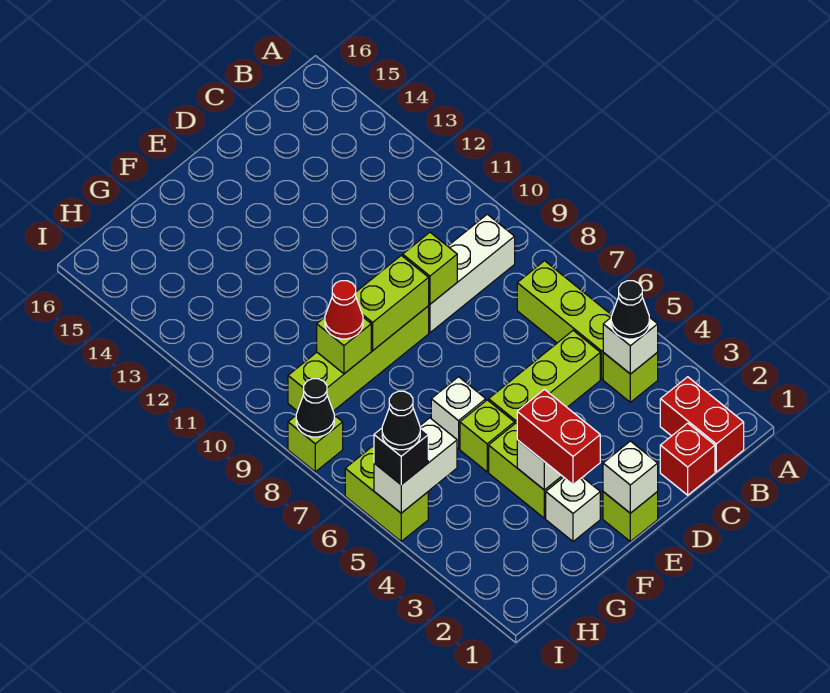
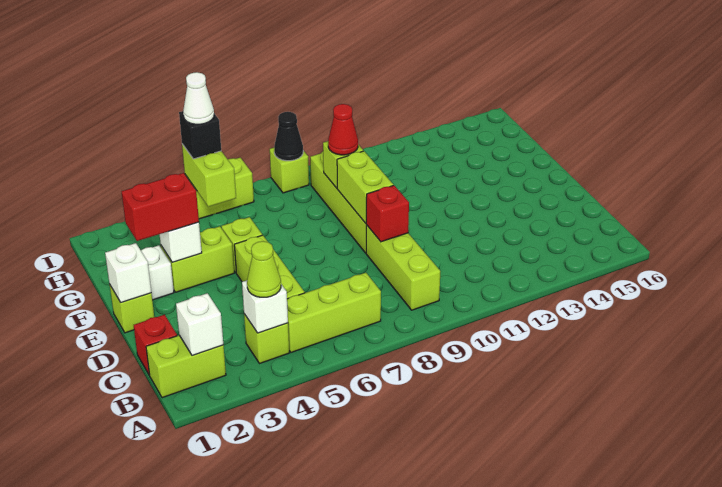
red 1x2 brick [660,377,744,472] -> lime 1x2 brick [146,335,226,398]
black 1x1 cone [611,281,649,339] -> lime 1x1 cone [247,241,281,297]
white 1x3 brick [429,214,515,333] -> lime 1x3 brick [366,225,440,310]
lime 1x1 brick [403,232,457,304] -> red 1x1 brick [366,185,409,242]
white 1x1 brick [431,377,486,449] -> white 1x1 brick moved to [176,293,223,356]
white 1x2 brick [374,418,457,513] -> lime 1x2 brick [182,144,236,207]
black 1x1 cone [382,391,420,450] -> white 1x1 cone [183,72,214,124]

